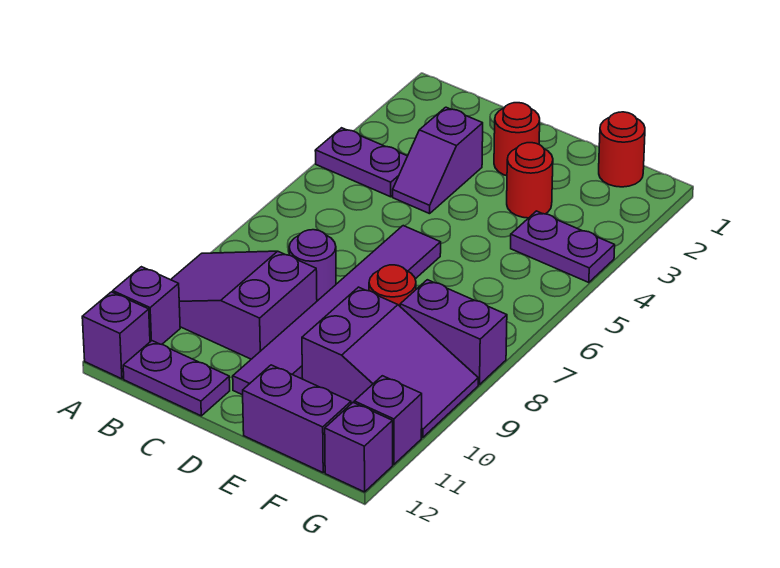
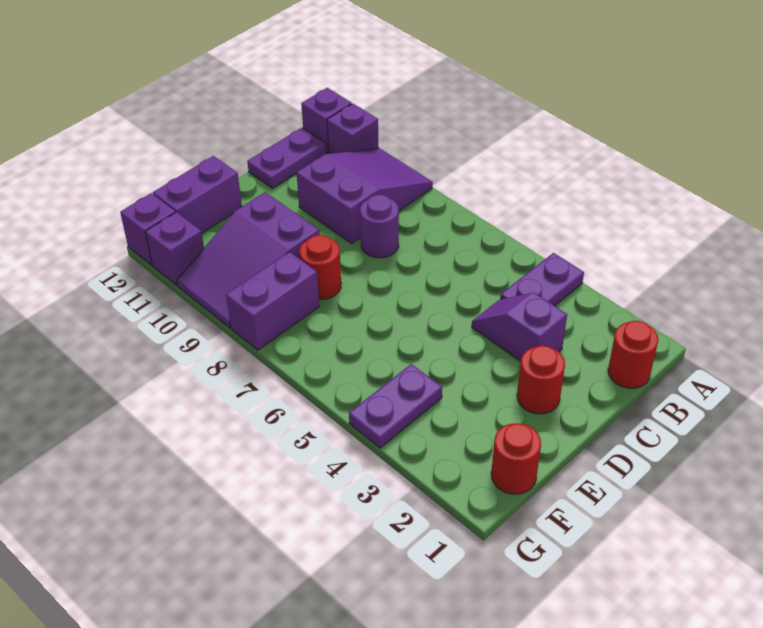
purple 1x6 tile [233,226,441,395] -> none
red 1x1 round brick [507,143,553,218] -> red 1x1 round brick moved to [608,321,658,388]

